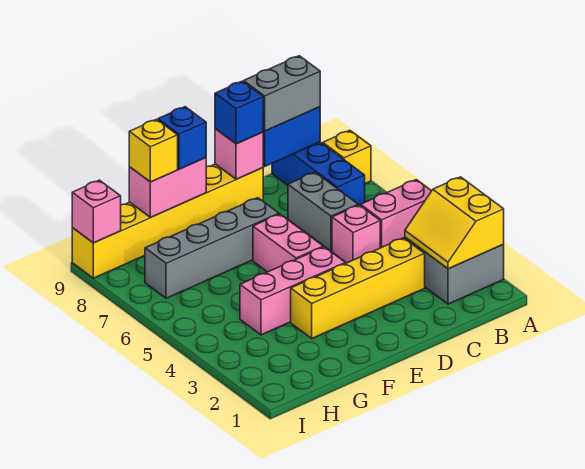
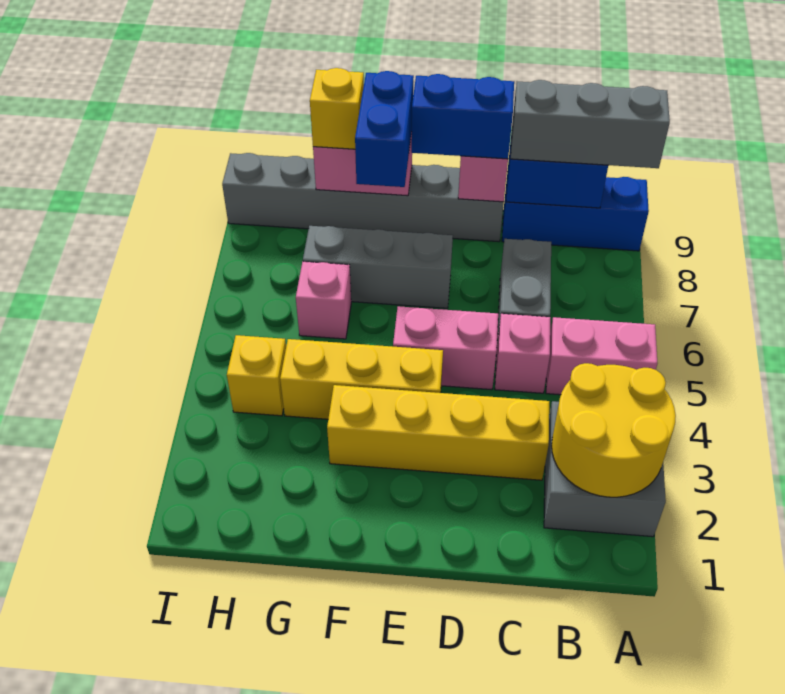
yellow 2x2 slope [405,177,504,269] -> yellow 2x2 round brick [552,363,676,497]
yellow 1x1 brick [323,131,371,183] -> yellow 1x1 brick moved to [227,335,286,416]
blue 1x3 brick [272,142,365,206] -> blue 1x3 brick turned to [502,177,649,251]
grey 1x2 brick [244,56,320,131] -> grey 1x3 brick [511,80,670,168]
yellow 1x6 brick [72,164,263,278] -> grey 1x6 brick [222,153,504,242]
blue 1x1 brick [215,81,263,144] -> blue 1x2 brick [411,74,514,159]
pink 1x3 brick [240,247,345,335] -> yellow 1x3 brick [280,339,443,419]
pink 1x2 brick [253,214,323,272] -> pink 1x2 brick turned to [393,306,498,390]
grey 1x4 brick [145,198,279,298] -> grey 1x3 brick [303,226,453,308]
blue 1x1 brick [158,107,206,169] -> blue 1x2 brick [355,71,414,187]
pink 1x1 brick [72,180,121,243] -> pink 1x1 brick moved to [296,261,351,339]

